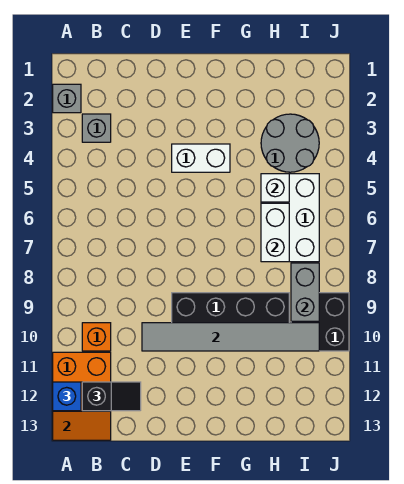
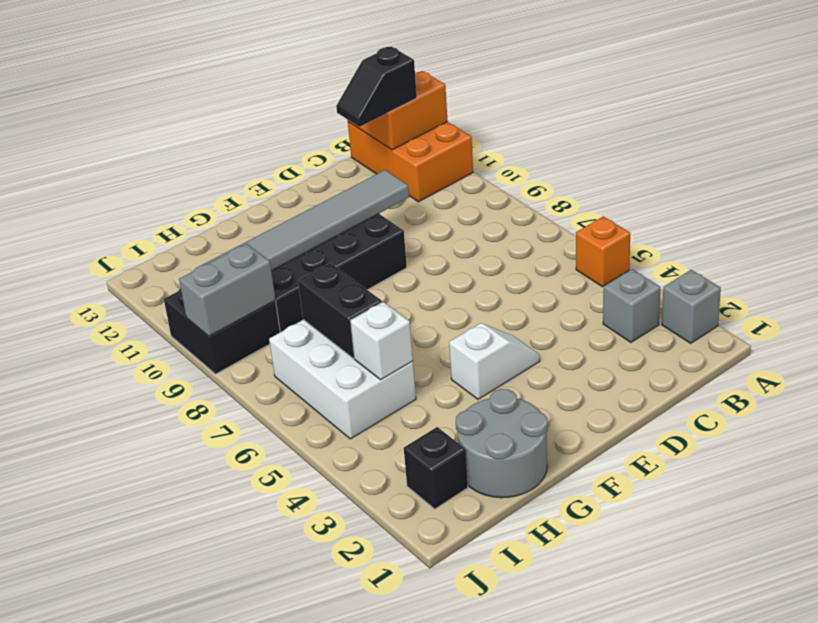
blue 1x1 brick [53,382,81,411] -> none
orange 1x1 brick [82,323,111,351] -> orange 1x1 brick moved to [576,216,630,286]
white 1x2 brick [172,144,230,172] -> white 1x2 slope [449,323,540,399]
grey 2x2 round brick [261,114,319,172] -> grey 2x2 round brick moved to [456,389,548,498]
white 1x2 brick [261,203,289,262] -> black 1x2 brick [298,263,382,359]
none -> black 1x1 brick [404,427,468,509]
grey 1x2 brick [291,263,319,321] -> grey 1x2 brick turned to [179,244,275,336]

